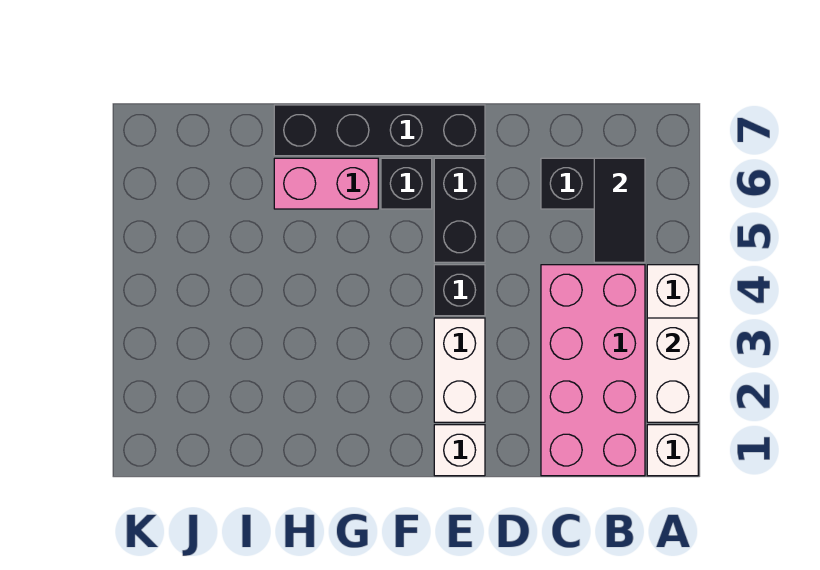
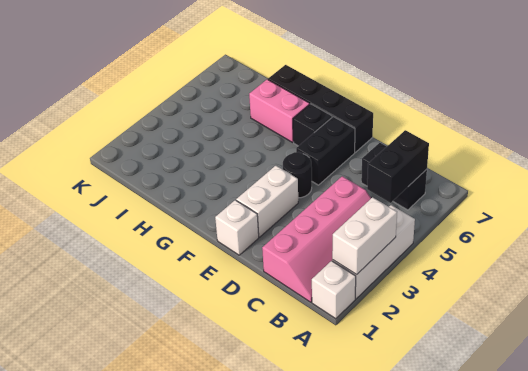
pink 2x4 brick [541,265,645,476] -> pink 2x4 slope [262,176,371,302]
black 1x2 tile [594,158,645,262] -> black 1x2 brick [367,130,429,203]
black 1x1 brick [434,265,485,316] -> black 1x1 round brick [283,152,312,198]

